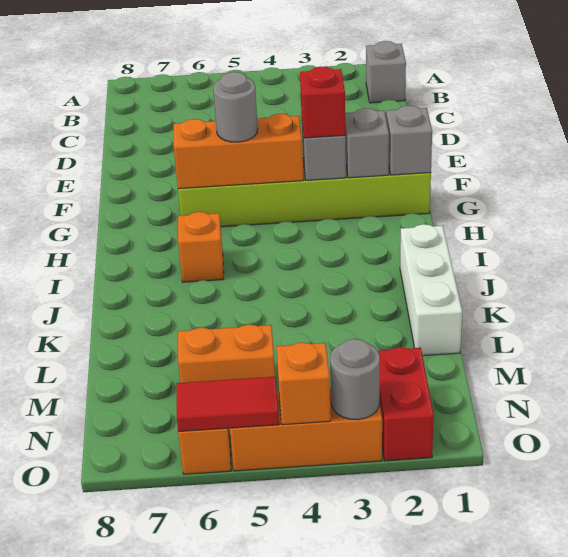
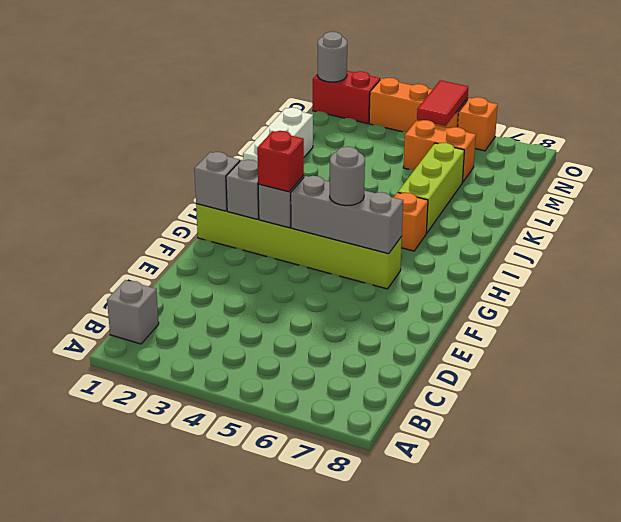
orange 1x3 brick [174,114,304,189] -> grey 1x3 brick [291,176,403,254]
none -> lime 1x3 brick [398,143,464,233]
red 1x2 brick [378,347,434,461] -> red 1x2 brick turned to [313,71,380,124]
grey 1x1 round brick [330,339,380,420] -> grey 1x1 round brick moved to [318,32,347,82]
orange 1x1 brick [277,342,331,425] -> none
red 1x2 tile [177,377,279,432] -> red 1x2 tile turned to [417,80,468,126]

